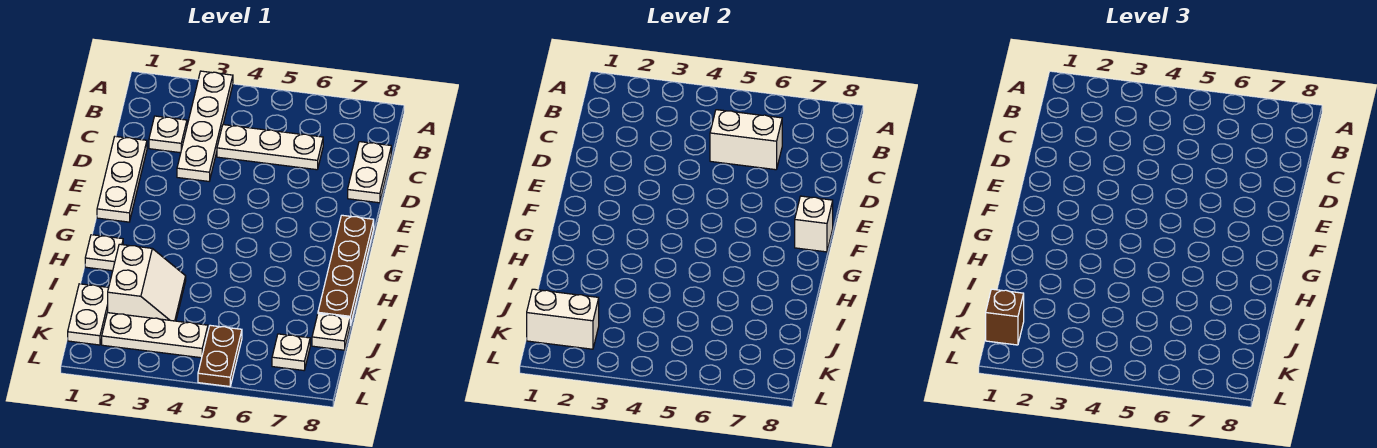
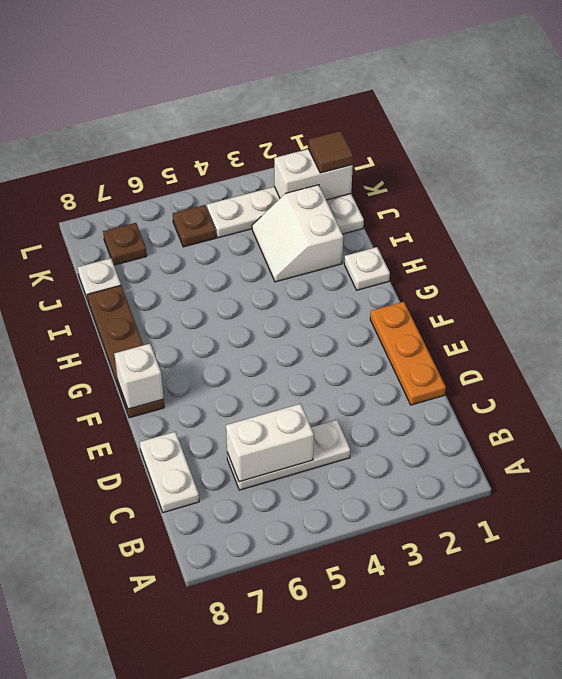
white 1x4 plate [177,71,233,181] -> none
white 1x1 plate [149,116,187,153] -> none
white 1x3 plate [97,136,147,222] -> orange 1x3 plate [370,302,446,405]
brown 1x1 brick [986,289,1024,345] -> brown 1x1 tile [308,131,353,173]
brown 1x2 plate [198,325,242,387] -> brown 1x1 plate [172,205,216,247]
white 1x1 plate [272,334,310,370] -> brown 1x1 plate [103,223,147,265]

